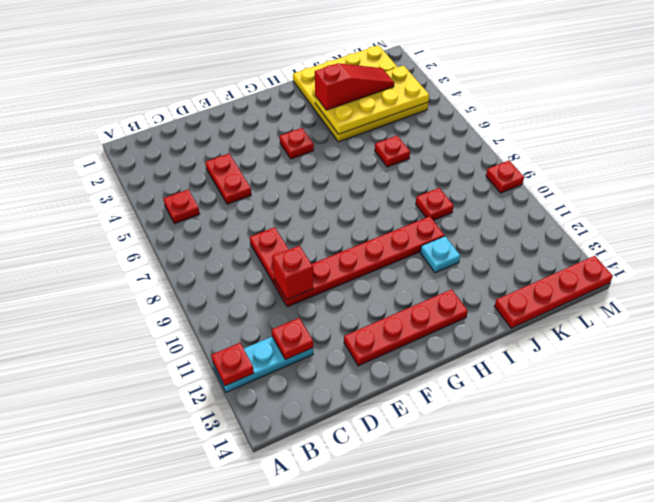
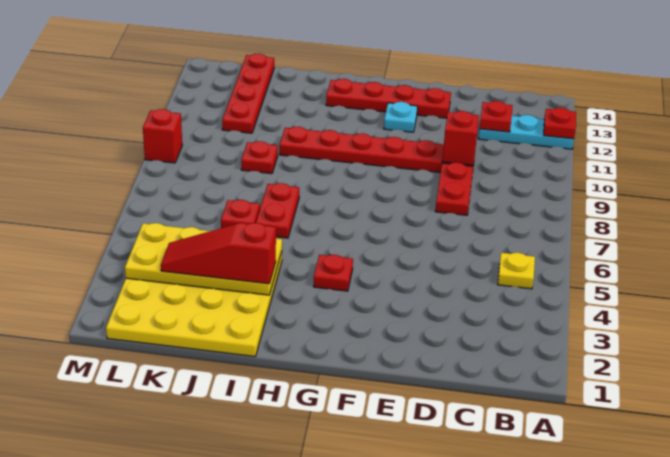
red 1x1 plate [164,190,200,224] -> yellow 1x1 plate [498,253,535,289]
red 1x2 plate [205,154,251,204] -> red 1x2 plate moved to [256,183,299,238]
cyan 1x1 plate [420,236,460,273] -> cyan 1x1 plate moved to [384,102,417,132]
red 1x4 plate [494,256,613,328] -> red 1x4 plate turned to [222,54,274,133]
red 1x1 plate [486,161,524,193] -> red 1x1 brick [143,109,182,163]

